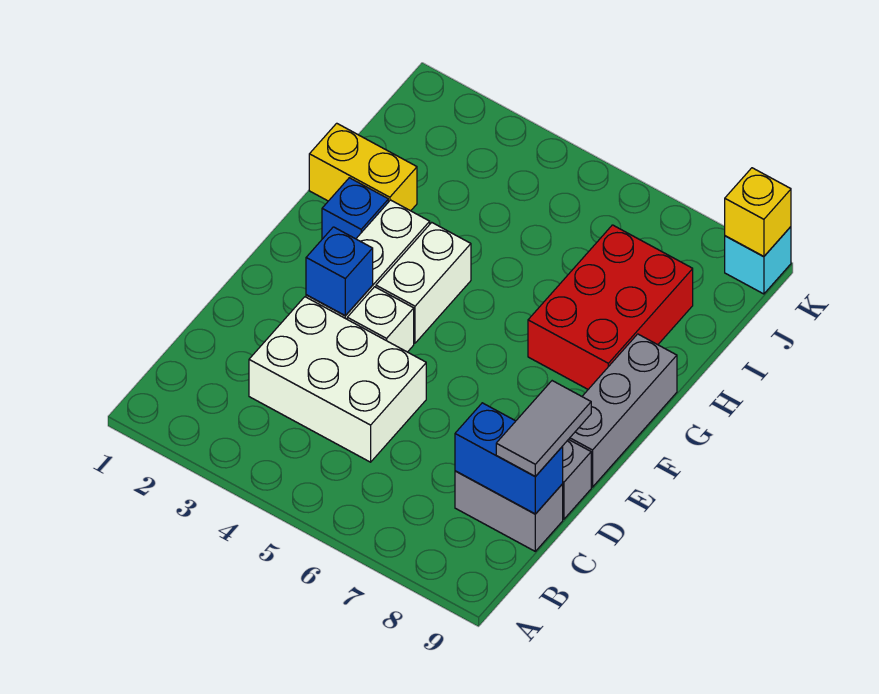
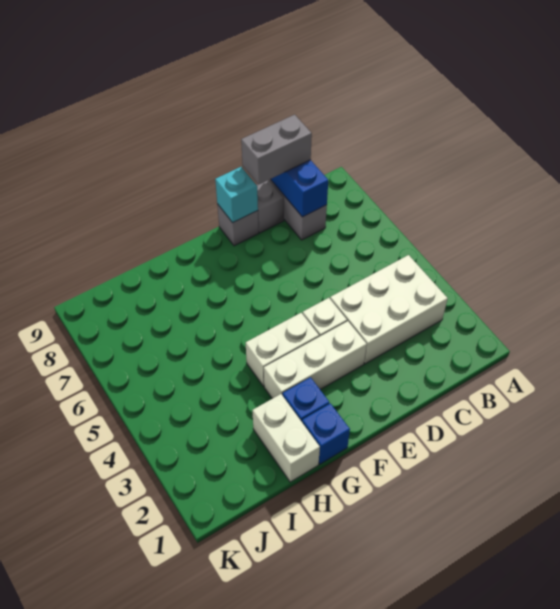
white 2x3 brick [249,297,426,462] -> white 2x3 brick turned to [330,255,448,364]
grey 1x2 tile [496,381,591,476] -> grey 1x2 brick [241,115,312,185]
blue 1x1 brick [306,227,373,316] -> blue 1x1 brick moved to [302,403,350,464]
grey 1x3 brick [569,334,677,487] -> grey 1x1 brick [217,204,259,246]
red 2x3 brick [528,225,693,389] -> none
yellow 1x2 brick [309,123,417,211] -> white 1x2 brick [252,394,320,482]
cyan 1x1 brick [725,227,791,294] -> cyan 1x1 brick moved to [215,167,258,223]
yellow 1x1 brick [725,168,791,257] -> none

